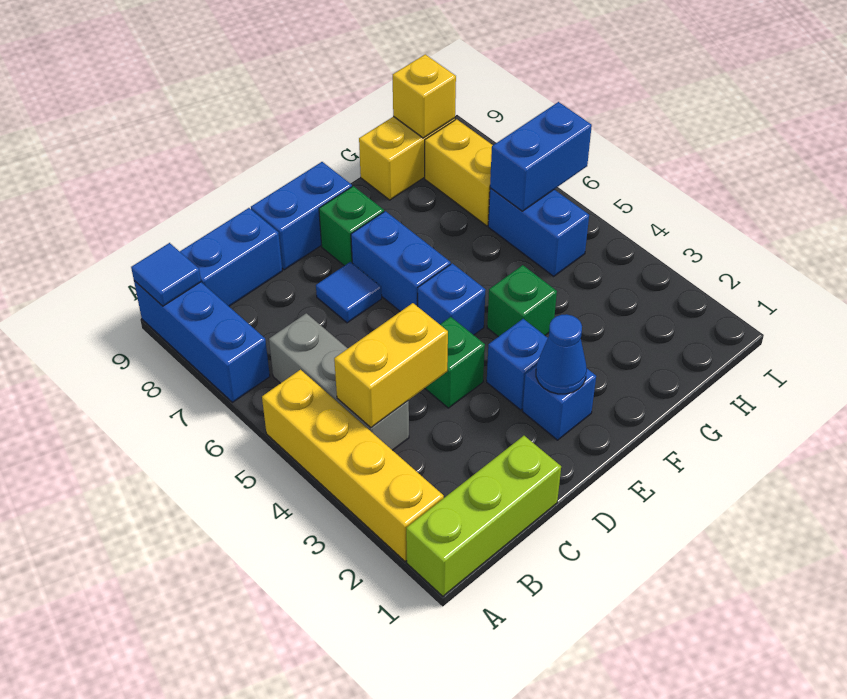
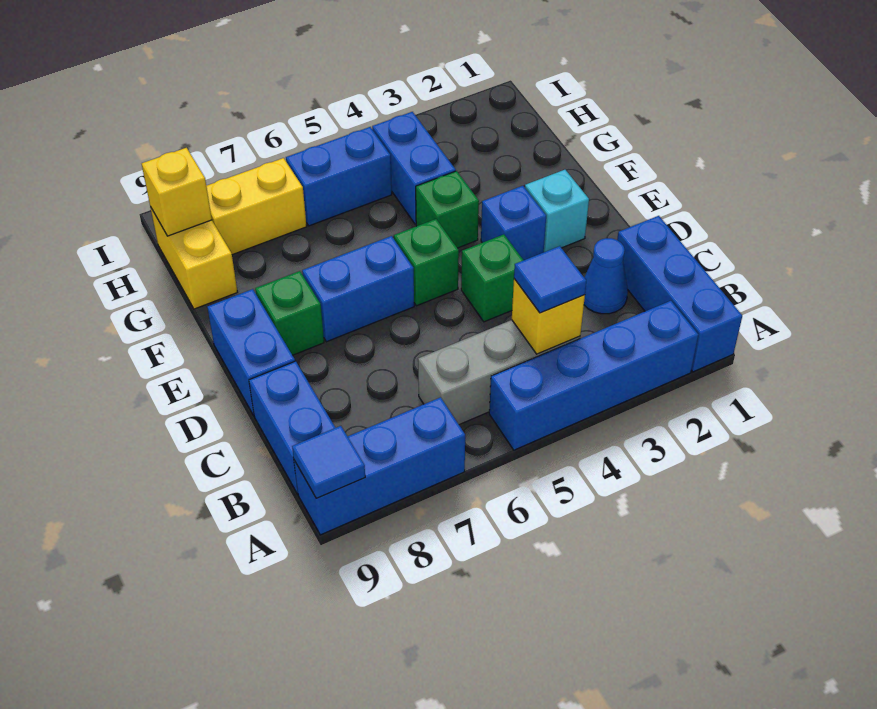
lime 1x3 brick [406,436,561,596] -> blue 1x3 brick [617,216,742,372]
yellow 1x4 brick [262,370,444,561] -> blue 1x4 brick [489,301,698,450]
yellow 1x2 brick [334,303,448,428] -> yellow 1x1 brick [512,279,585,354]
blue 1x1 tile [316,262,382,323] -> blue 1x1 tile moved to [514,246,586,313]
blue 1x1 brick [522,366,596,440] -> cyan 1x1 brick [525,170,589,252]
blue 1x1 cone [536,314,587,394] -> blue 1x1 cone moved to [584,238,628,314]
blue 1x1 brick [418,263,486,335] -> green 1x1 brick [394,219,459,306]
blue 1x2 brick [490,102,592,211] -> blue 1x2 brick moved to [372,112,456,224]

